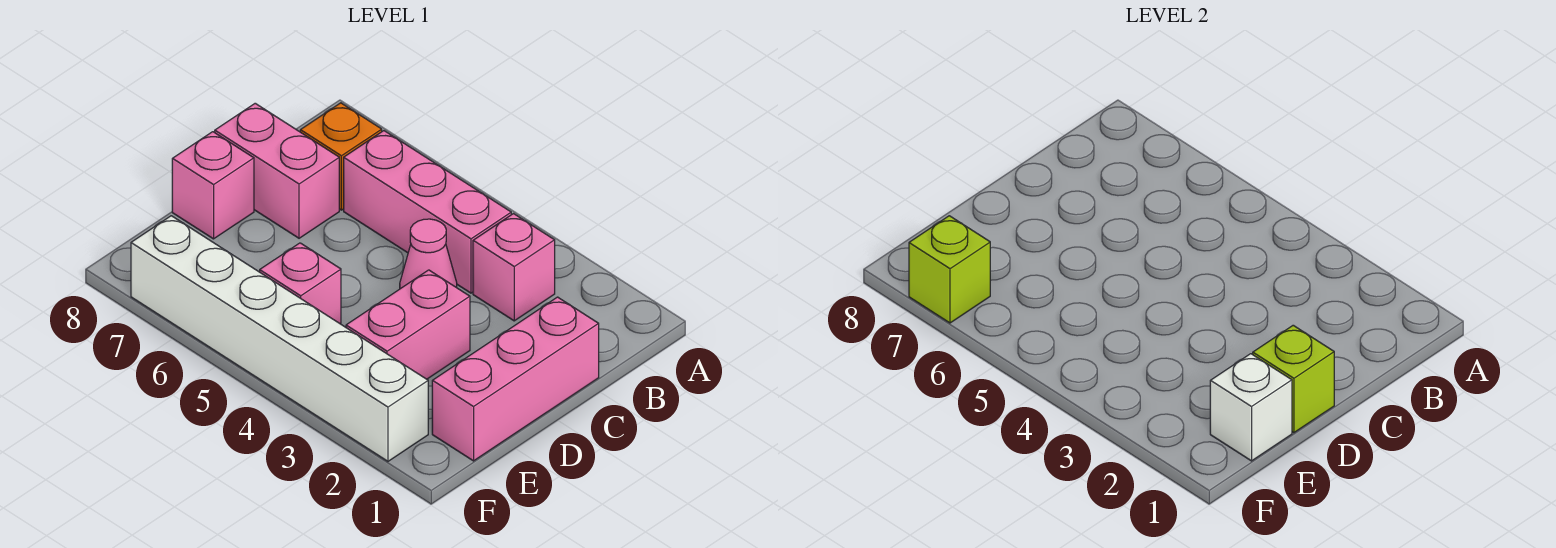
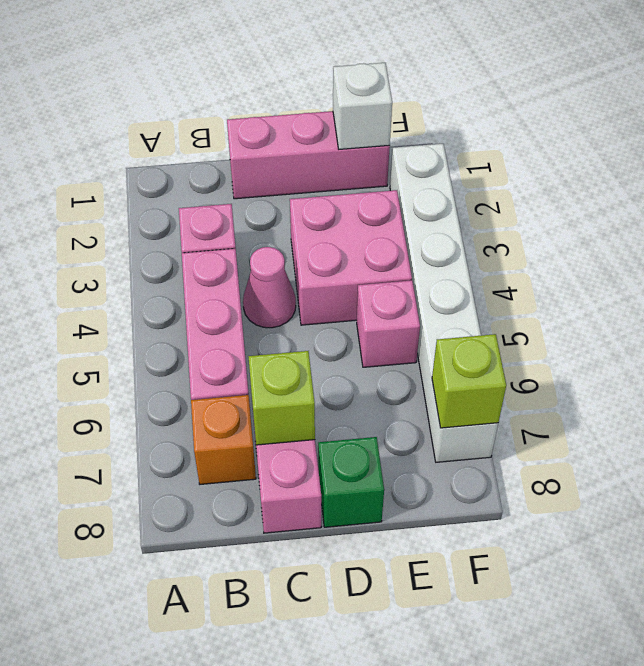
lime 1x1 brick [1253,325,1334,433] -> lime 1x1 brick moved to [248,351,315,445]
pink 1x2 brick [346,270,470,379] -> pink 2x2 brick [290,190,412,325]
pink 1x1 brick [172,132,254,239] -> green 1x1 brick [318,437,384,527]

